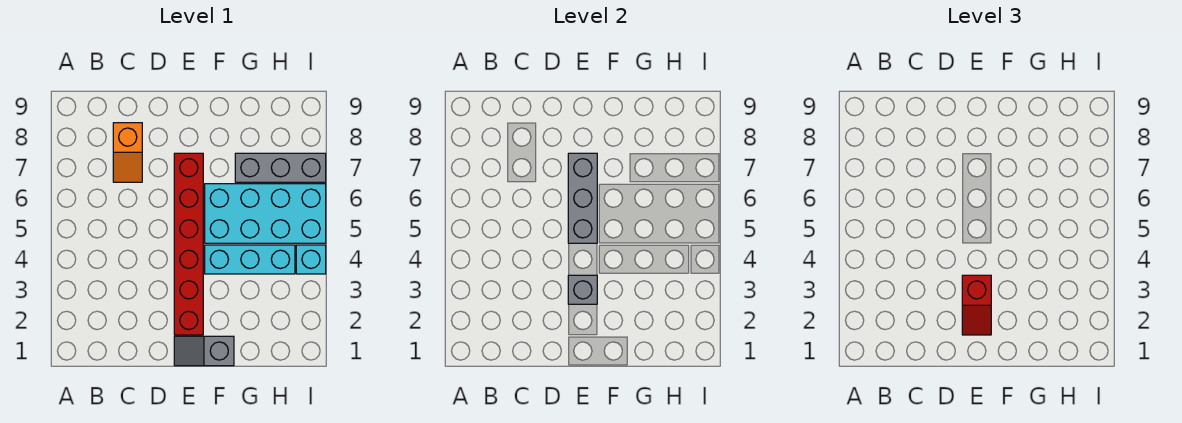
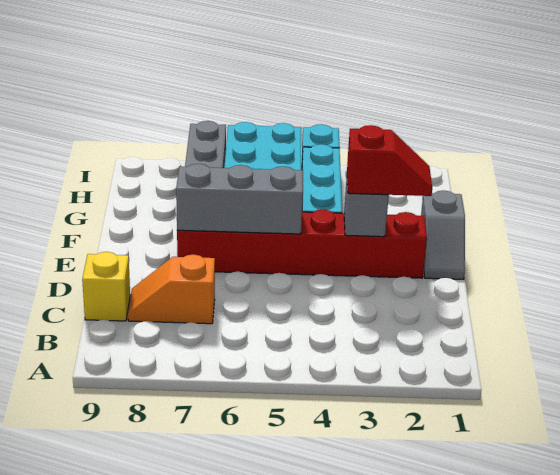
orange 1x2 slope [113,123,142,182] -> orange 1x2 slope turned to [128,254,215,324]
none -> yellow 1x1 brick [82,252,130,321]

